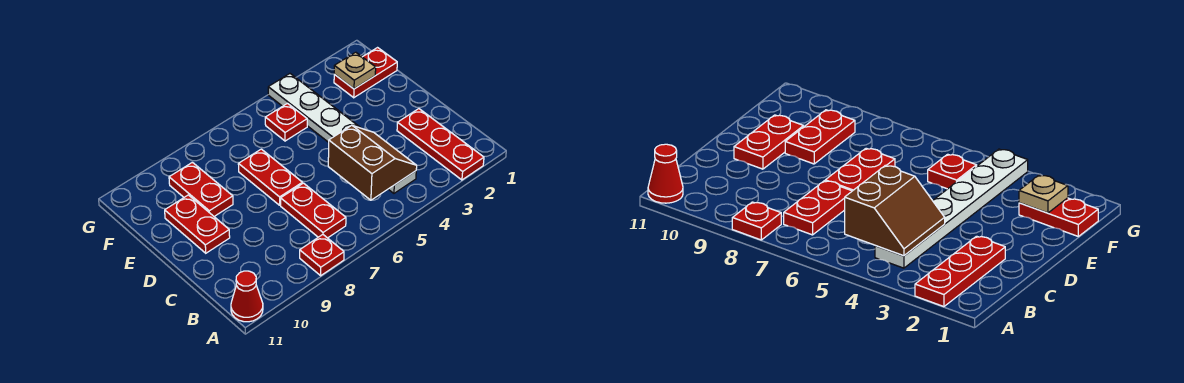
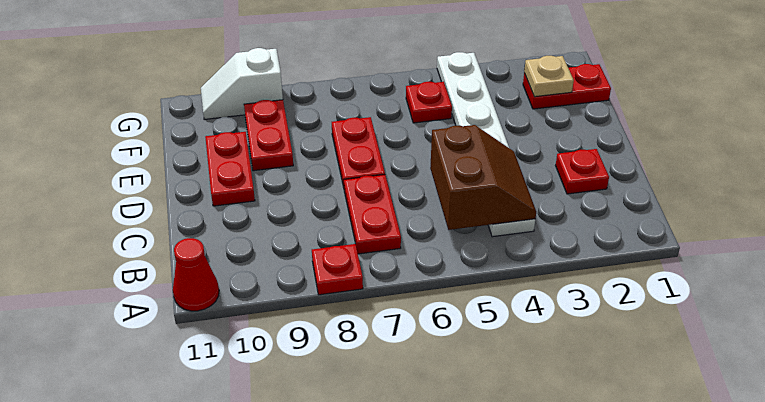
red 1x3 plate [397,109,484,180] -> red 1x1 plate [556,149,609,194]
none -> white 1x2 slope [201,48,283,120]

